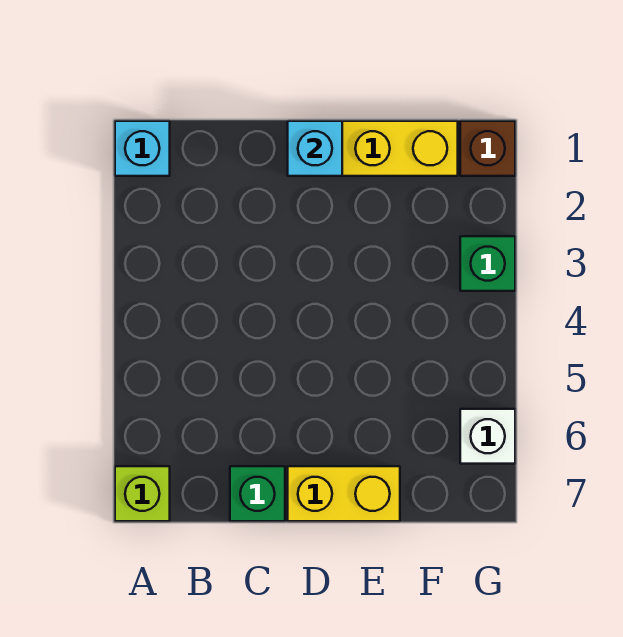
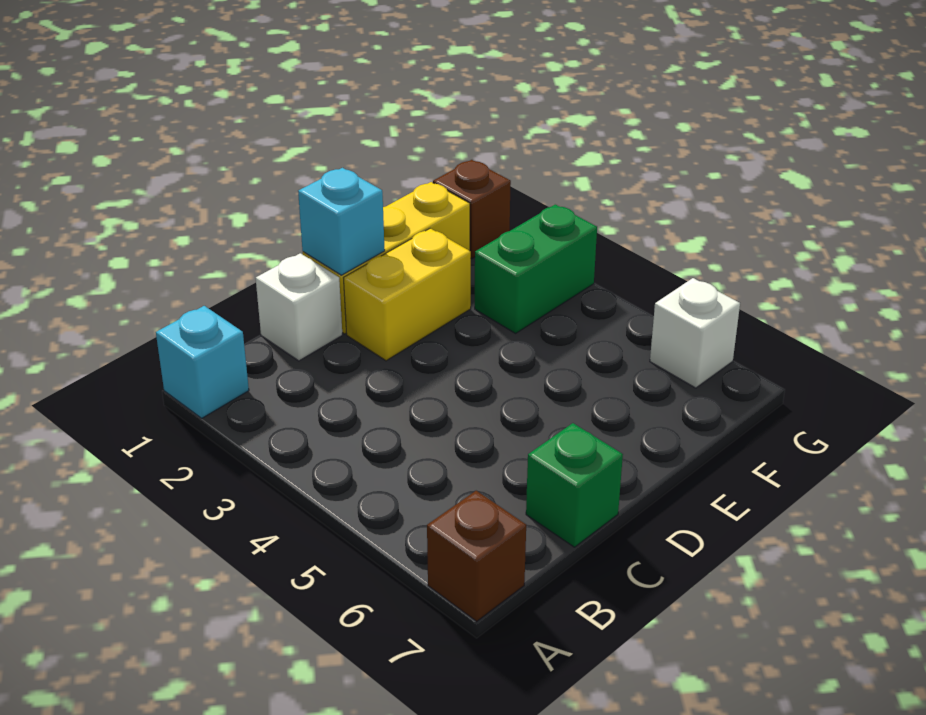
lime 1x1 brick [115,466,170,521] -> brown 1x1 brick [427,491,526,621]
none -> white 1x1 brick [256,253,342,361]
yellow 1x2 brick [288,466,400,521] -> yellow 1x2 brick moved to [344,228,471,361]
green 1x1 brick [460,236,515,291] -> green 1x2 brick [475,204,597,333]

